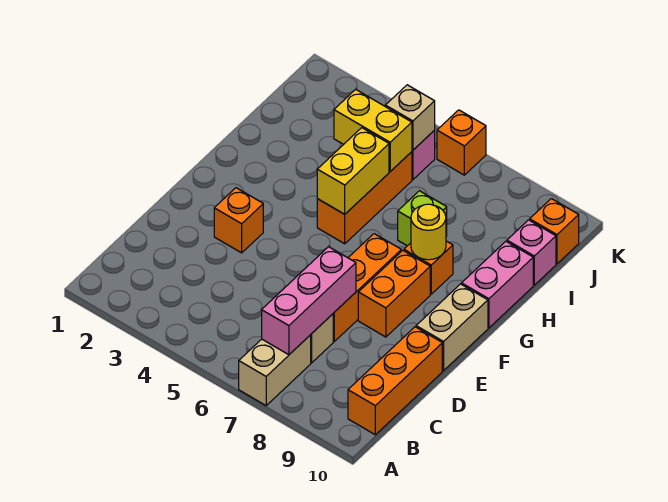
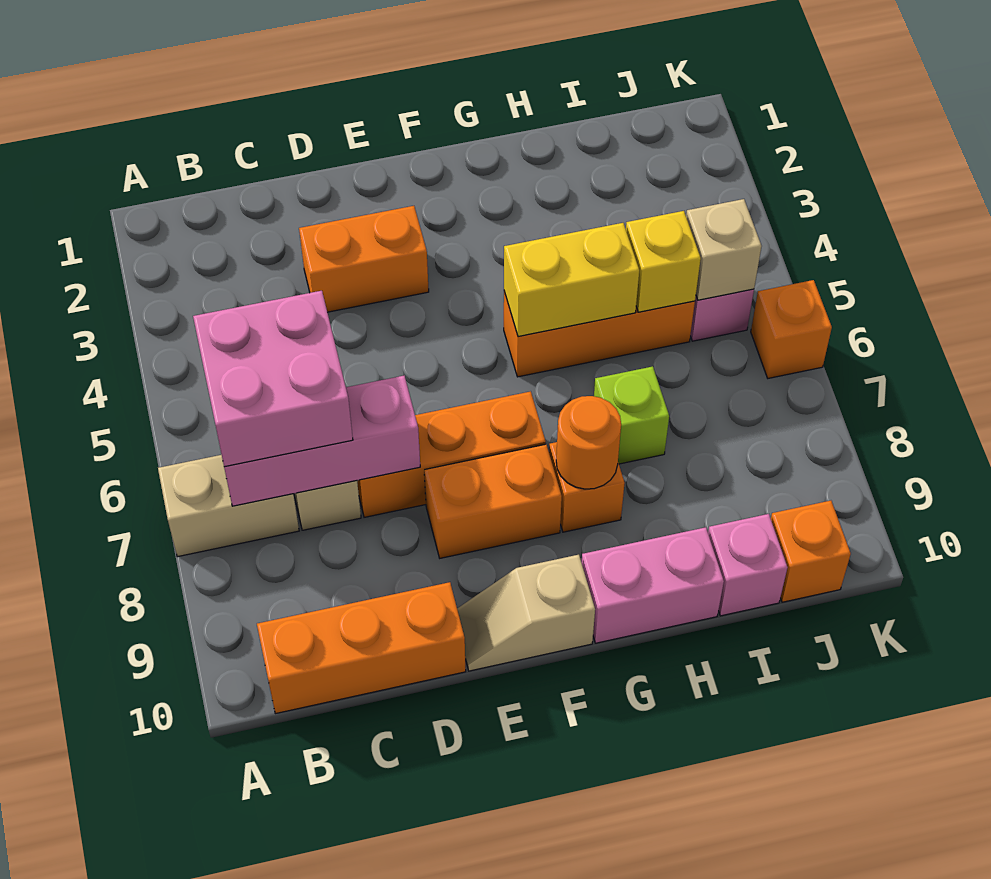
none -> pink 2x2 brick [193,291,353,467]
orange 1x1 brick [214,188,263,253] -> orange 1x2 brick [299,206,429,312]
tan 1x2 brick [416,284,488,371] -> tan 1x2 slope [457,555,595,671]
yellow 1x1 round brick [411,204,446,260] -> orange 1x1 round brick [556,396,621,489]
yellow 1x2 brick [334,89,412,171] -> yellow 1x1 brick [626,211,701,312]

